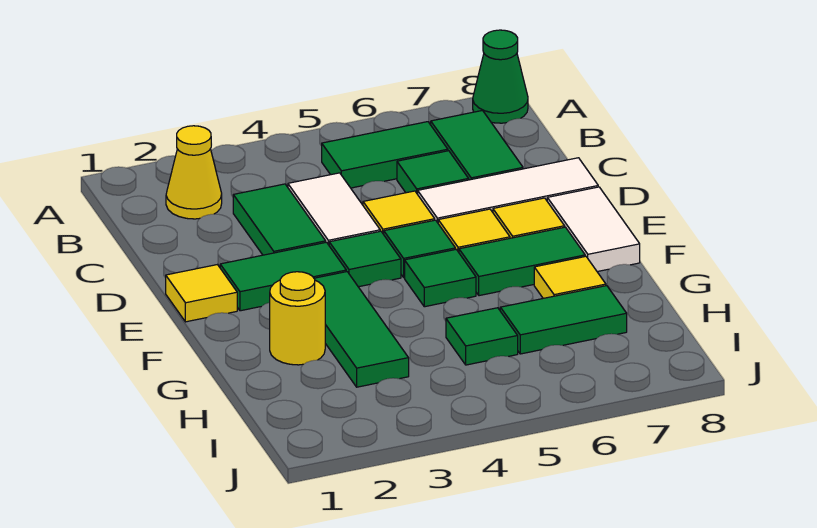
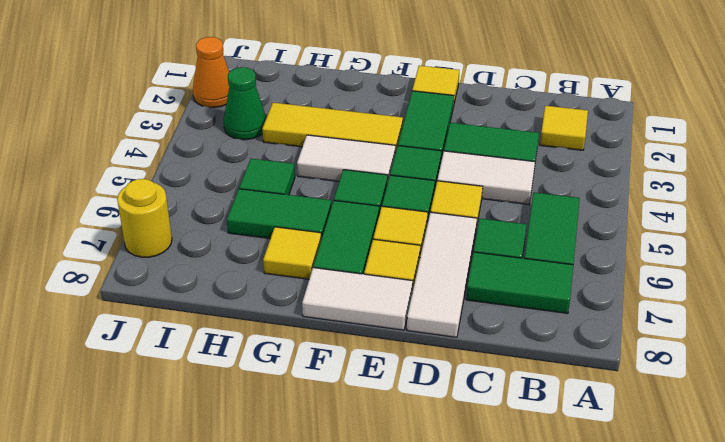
green 1x1 cone [473,30,528,123] -> green 1x1 cone moved to [224,67,266,140]
yellow 1x1 cone [166,126,222,219] -> yellow 1x1 tile [540,106,588,150]
green 1x3 tile [314,272,409,387] -> yellow 1x3 tile [262,103,403,153]
none -> white 1x2 tile [297,135,395,184]
yellow 1x1 round brick [270,272,325,365] -> yellow 1x1 round brick moved to [117,179,172,257]
green 1x2 tile [500,286,627,354] -> green 1x2 tile turned to [227,189,331,239]
none -> orange 1x1 cone [193,37,229,108]

